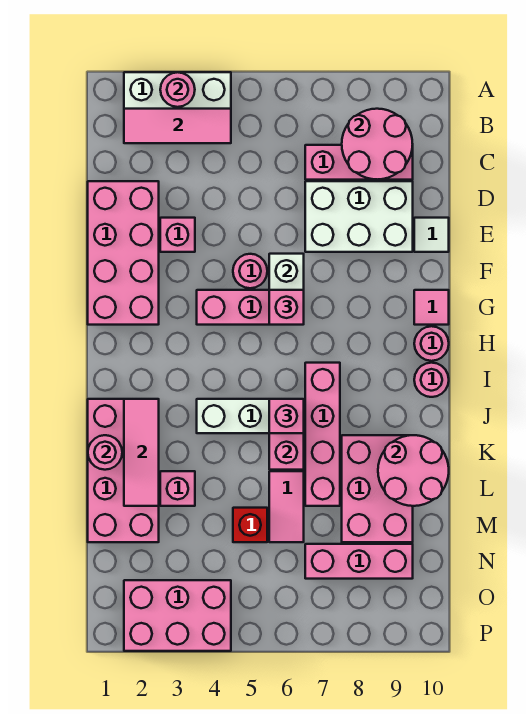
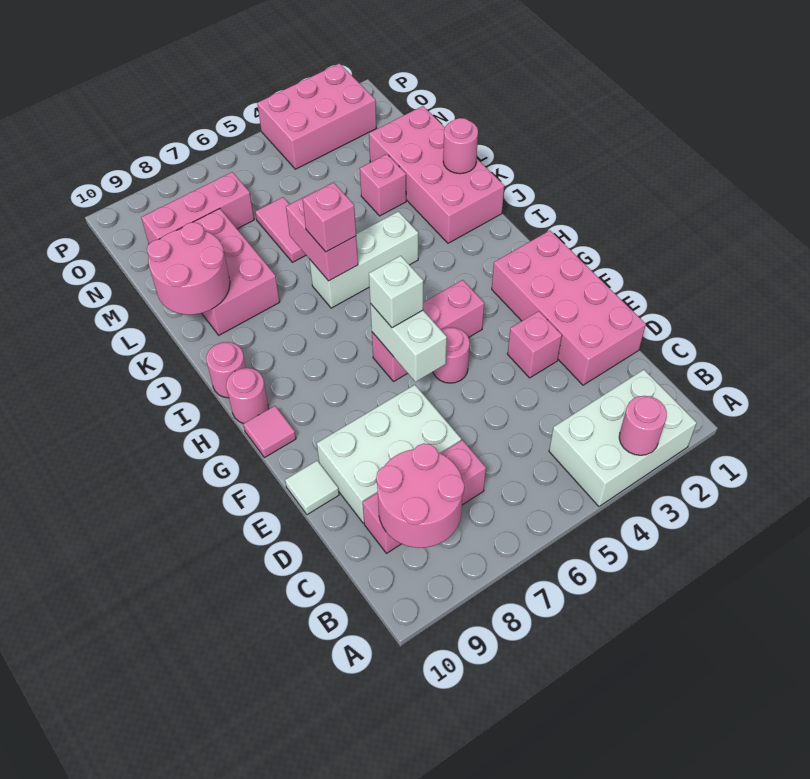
pink 1x3 tile [124,109,231,143] -> none
pink 1x1 brick [269,290,304,325] -> white 1x1 brick [369,256,423,328]
pink 1x4 brick [305,363,340,506] -> none
pink 1x3 tile [124,399,159,506] -> none
red 1x1 brick [233,508,267,542] -> none

